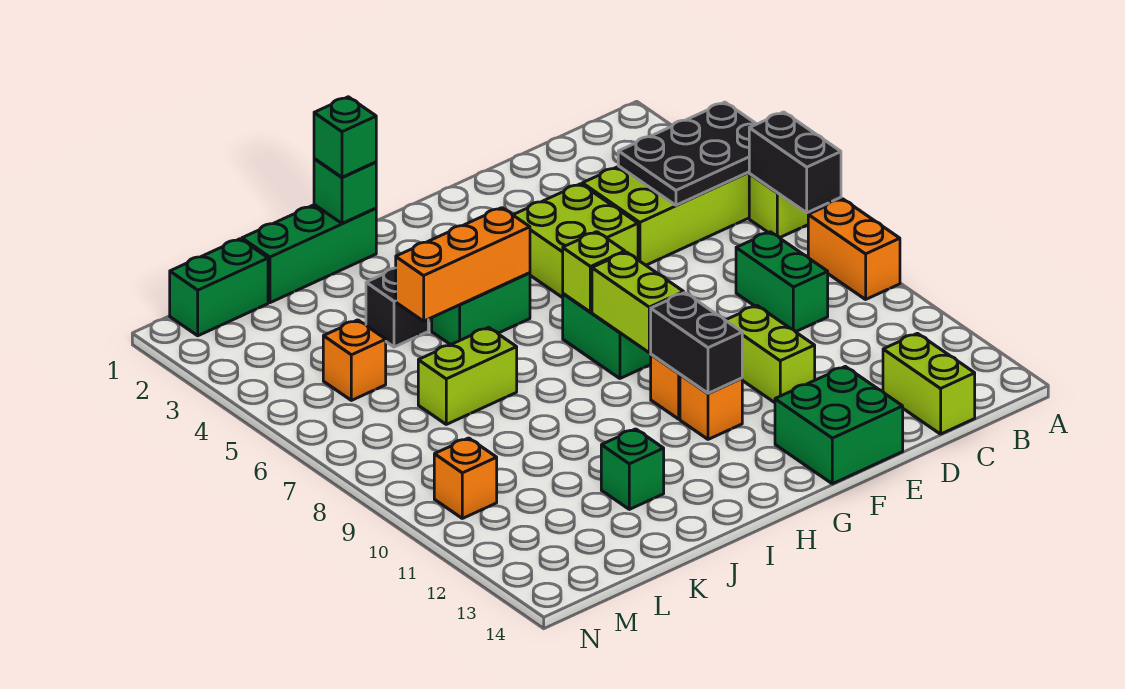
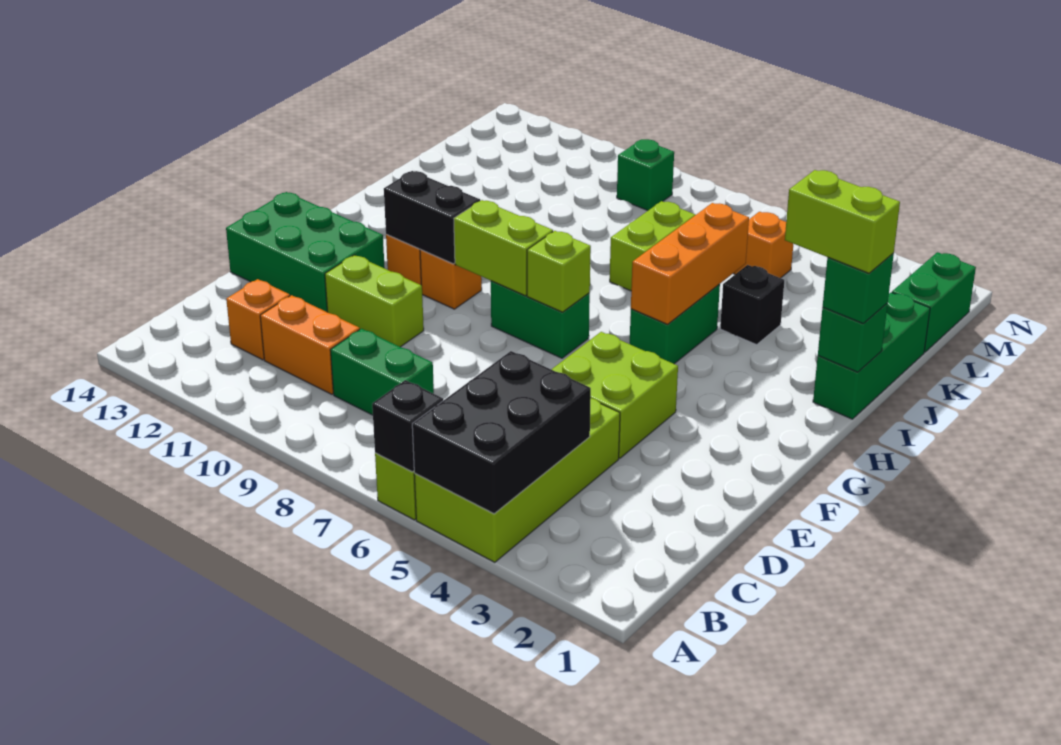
black 2x3 plate [618,102,756,205] -> black 2x3 brick [412,351,591,514]
black 1x2 brick [749,112,841,213] -> black 1x1 brick [372,380,443,472]
orange 1x2 brick [808,199,900,299] -> orange 1x2 brick moved to [260,295,360,394]
lime 1x2 brick [883,333,975,434] -> lime 1x2 brick moved to [785,170,900,273]
green 2x2 brick [775,366,903,484] -> green 2x3 brick [226,192,385,312]
green 1x1 brick [601,429,664,509] -> green 1x1 brick moved to [617,139,674,210]
orange 1x1 brick [434,438,497,518] -> orange 1x1 brick moved to [226,279,290,360]

